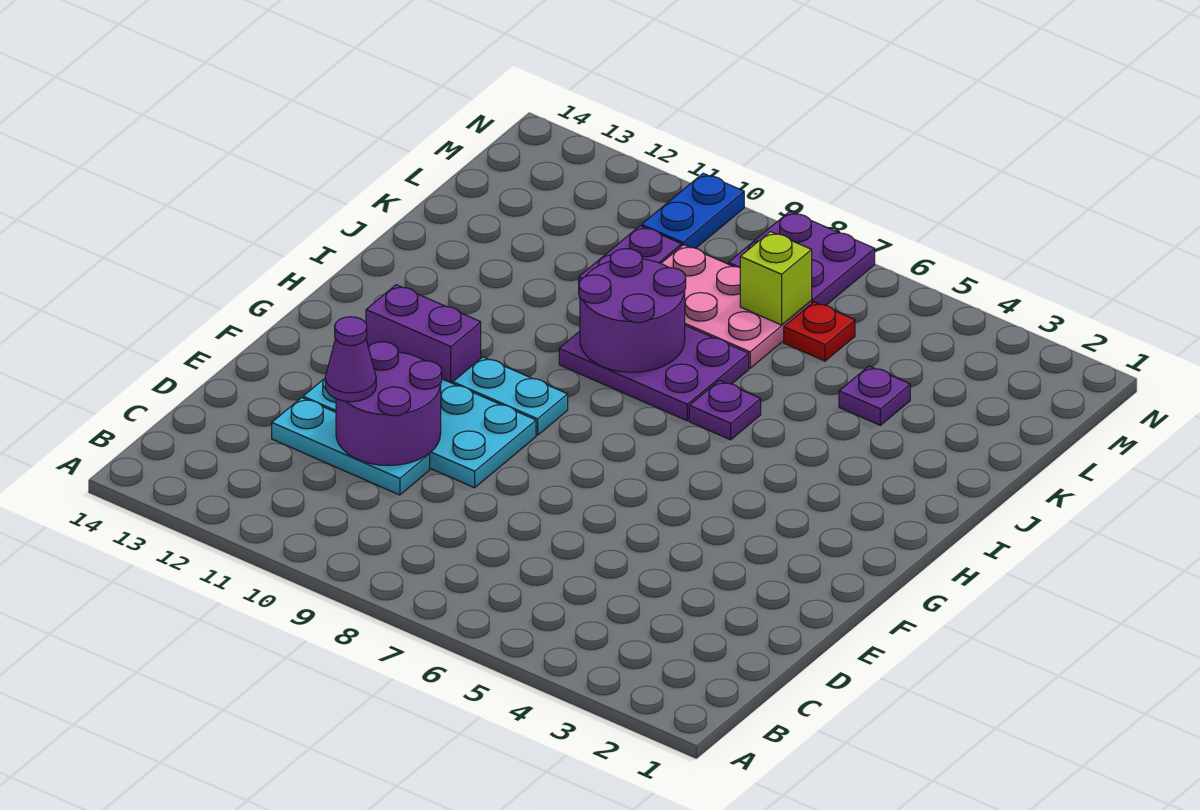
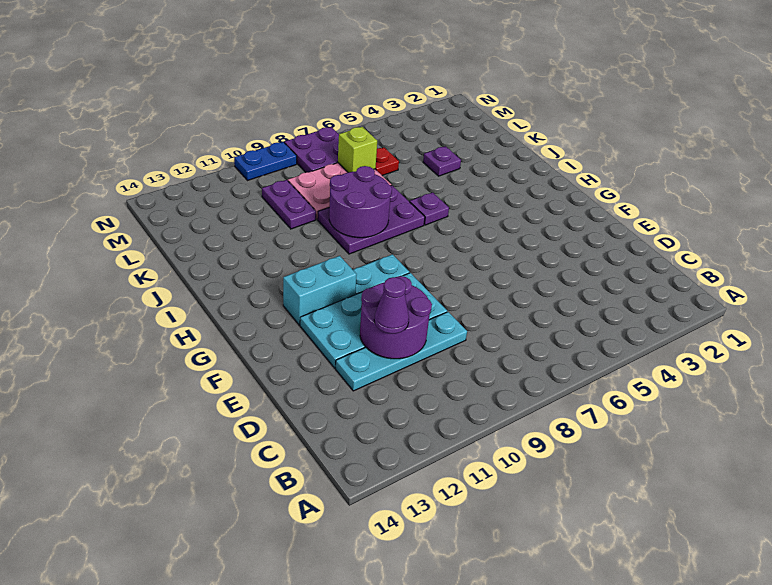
cyan 1x3 plate [272,398,430,495] -> cyan 1x4 plate [335,312,467,391]
purple 1x2 brick [366,285,481,384] -> cyan 1x2 brick [283,256,357,325]
blue 1x2 plate [642,173,744,248] -> blue 1x2 plate turned to [234,142,297,181]

